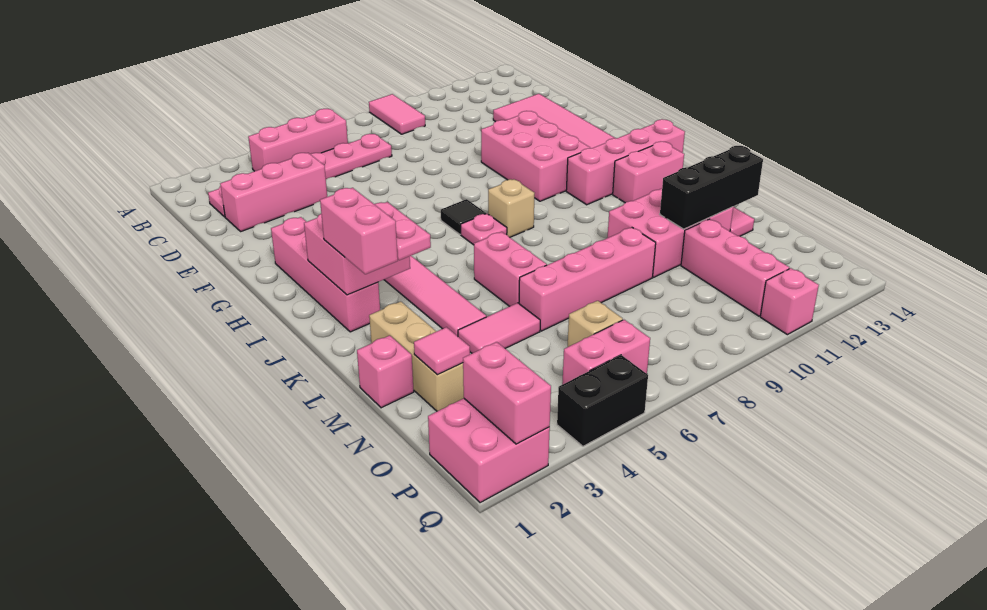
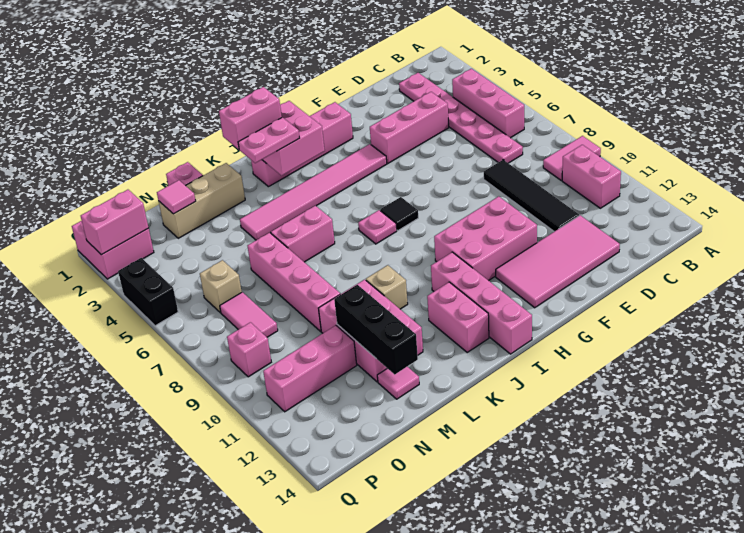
pink 1x3 brick [220,153,327,231] -> pink 1x3 brick turned to [370,92,449,163]
none -> black 1x4 tile [484,160,579,232]
tan 1x1 brick [488,179,534,237] -> tan 1x1 brick moved to [366,265,408,309]
pink 1x2 tile [458,303,540,353] -> pink 1x2 tile moved to [220,292,278,337]
pink 1x2 brick [562,320,650,384] -> pink 1x2 brick moved to [562,145,621,208]
pink 1x1 brick [760,268,819,335] -> pink 1x1 brick moved to [227,322,271,377]

